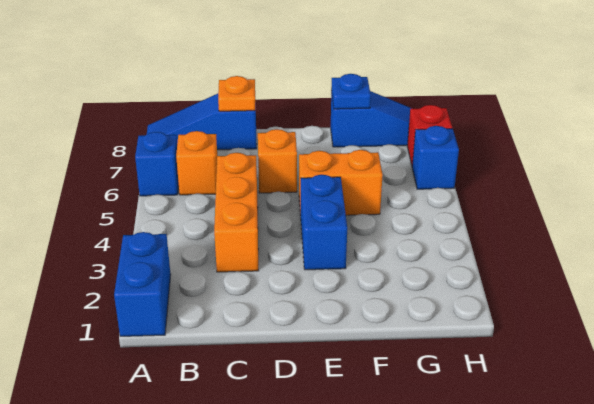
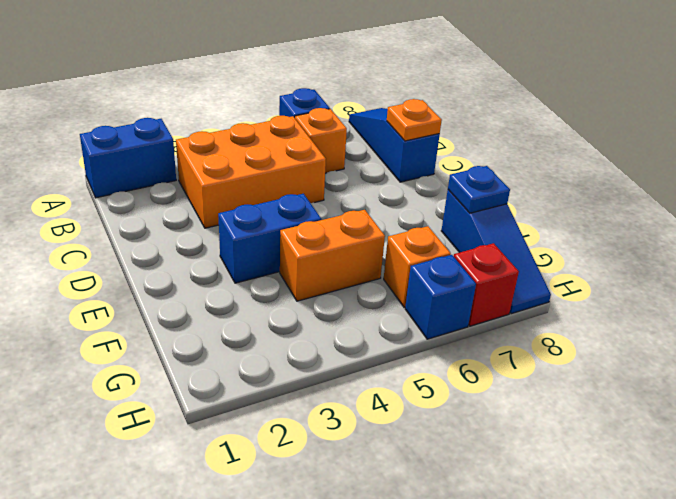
orange 1x3 brick [214,153,259,272] -> orange 2x3 brick [176,116,326,228]
orange 1x1 brick [258,129,297,193] -> orange 1x1 brick moved to [384,226,451,307]
orange 1x2 brick [299,150,383,215] -> orange 1x2 brick turned to [280,210,385,301]

